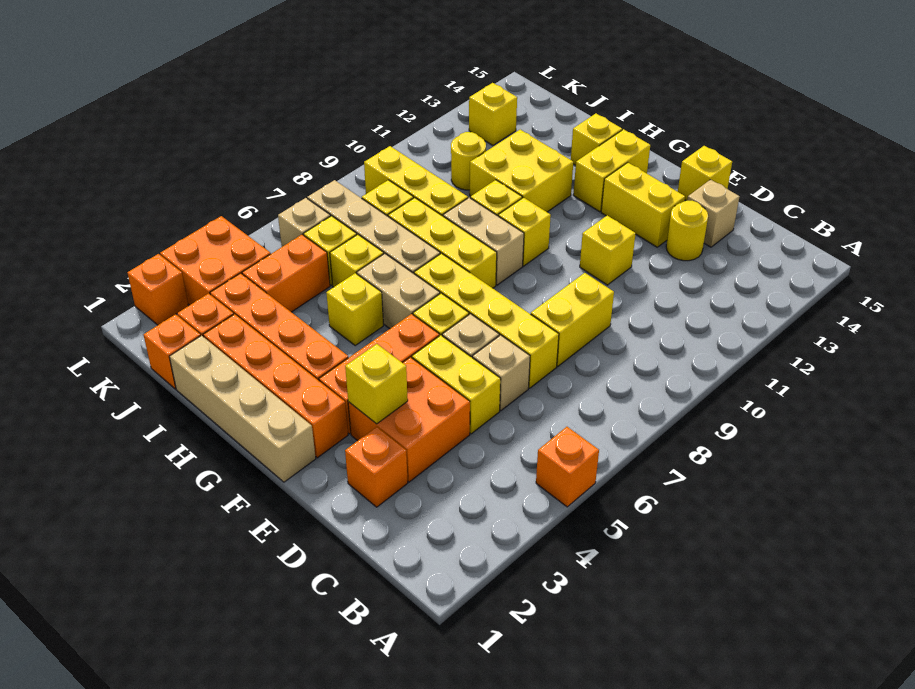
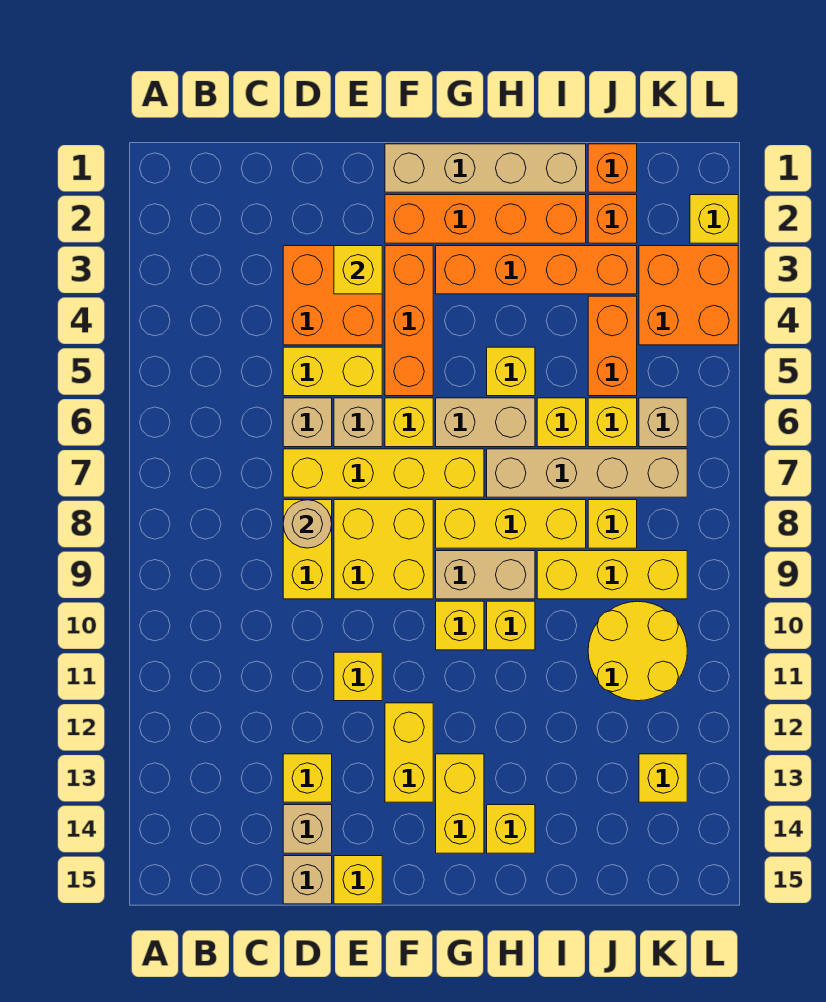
orange 1x1 brick [536,427,599,507] -> none
orange 1x1 brick [345,427,408,507] -> none
none -> tan 1x1 round brick [283,500,332,548]
yellow 1x1 round brick [666,201,708,261] -> yellow 1x1 brick [283,754,332,802]
none -> tan 1x1 brick [283,856,332,904]
yellow 1x2 brick [601,163,685,247] -> yellow 1x2 brick turned to [385,703,433,802]
yellow 2x2 brick [470,130,573,212] -> yellow 2x2 brick moved to [334,500,433,599]
yellow 1x1 round brick [451,132,486,190] -> yellow 2x2 round brick [588,601,687,701]
orange 1x1 brick [128,254,188,325] -> yellow 1x1 brick [690,195,738,243]

